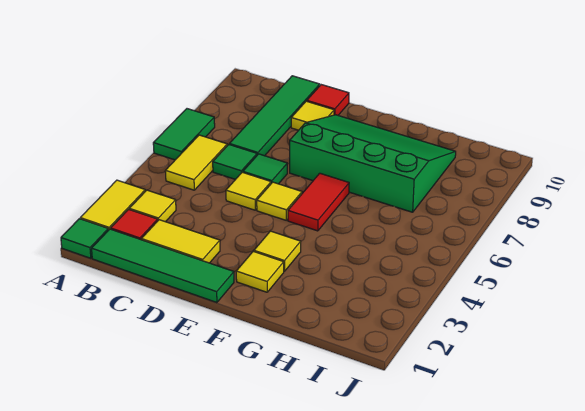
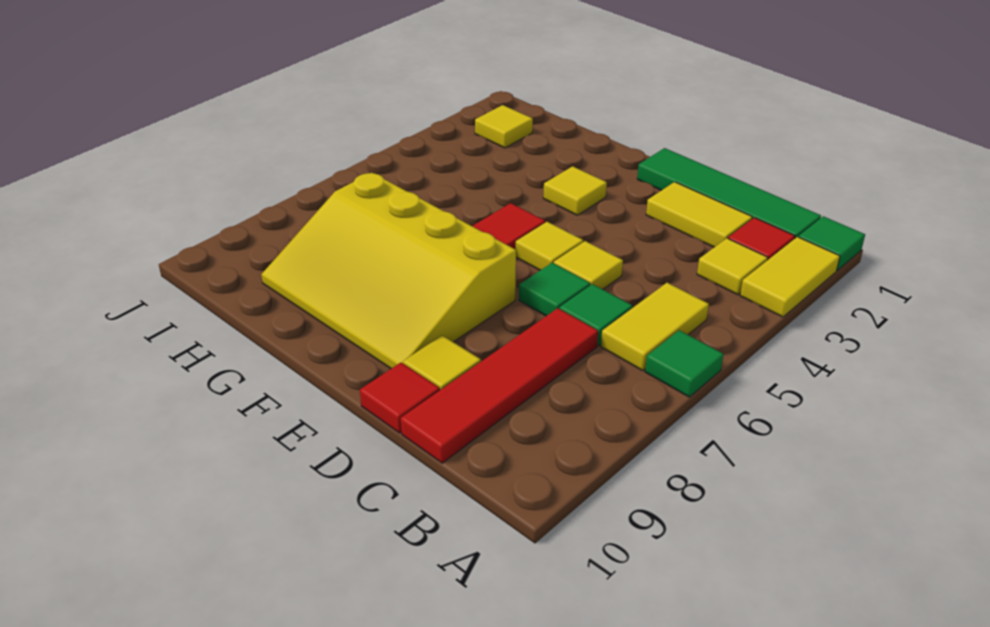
green 1x2 tile [153,109,215,160] -> green 1x1 tile [645,330,724,397]
green 1x4 tile [229,76,320,156] -> red 1x4 tile [401,308,598,463]
green 3x4 slope [290,115,456,212] -> yellow 3x4 slope [261,173,516,369]
yellow 1x1 tile [236,251,284,292] -> yellow 1x1 tile moved to [475,105,533,148]

